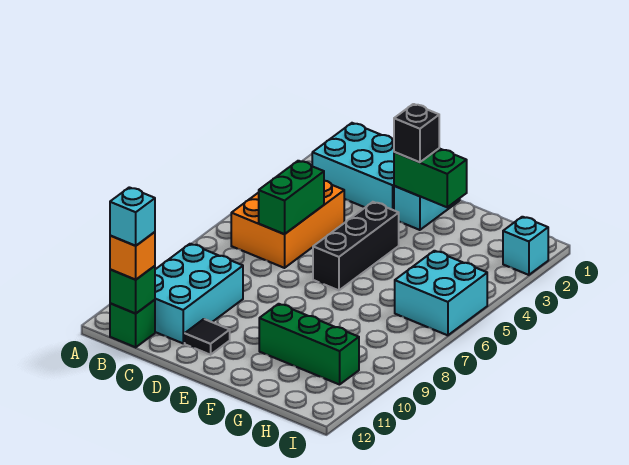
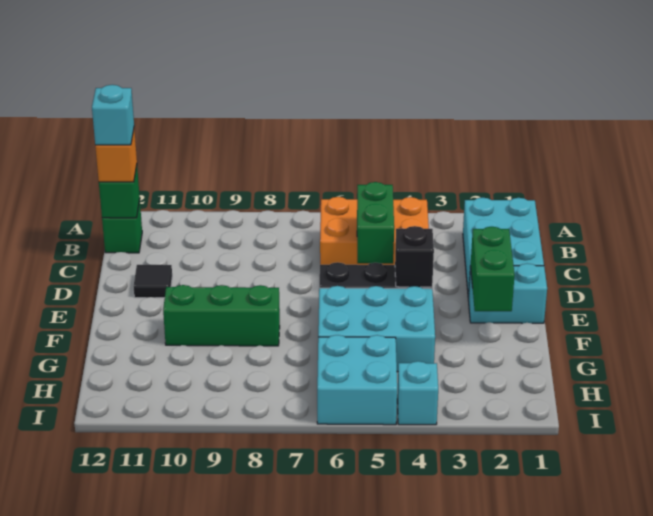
cyan 2x3 brick [155,244,243,343] -> cyan 2x3 brick moved to [318,286,435,372]
green 1x2 brick [259,161,324,234] -> green 1x2 brick turned to [357,182,394,264]
black 1x1 brick [394,104,439,162] -> black 1x1 brick moved to [395,226,434,287]
green 1x3 brick [259,304,359,385] -> green 1x3 brick turned to [163,285,280,346]
cyan 1x1 brick [503,217,548,275] -> cyan 1x1 brick moved to [397,361,438,425]

